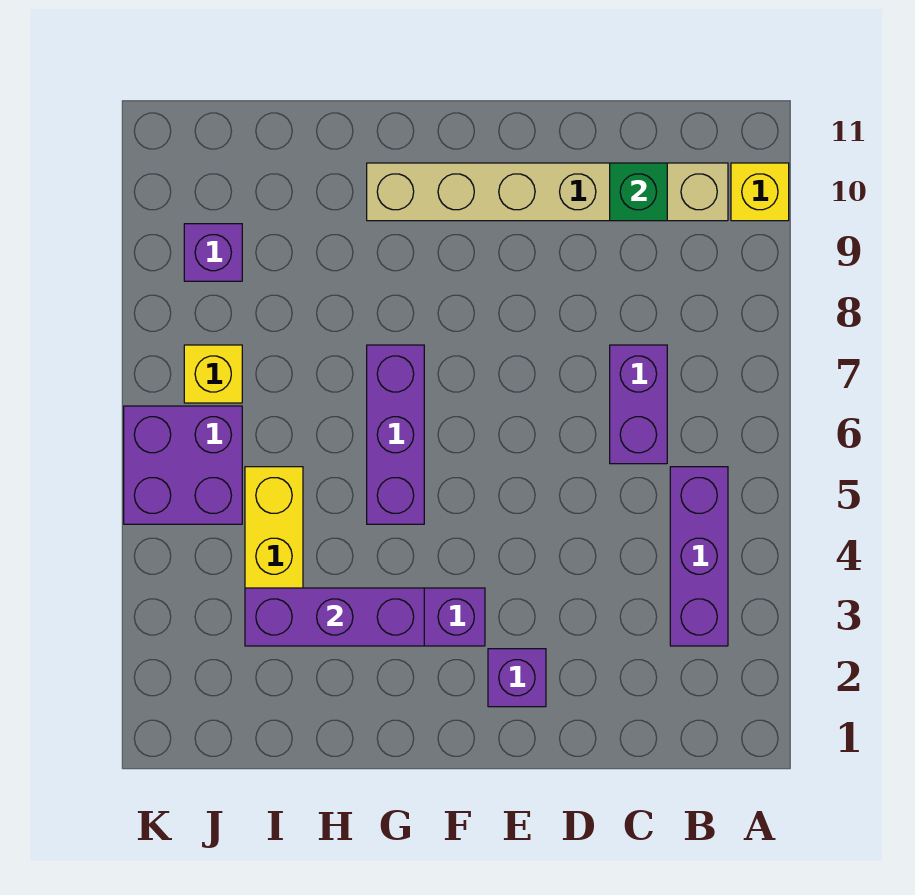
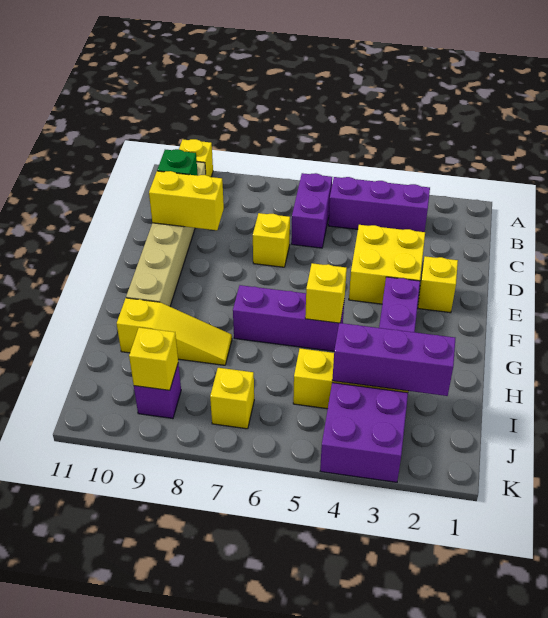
purple 1x2 brick [610,345,667,464] -> purple 1x2 brick turned to [291,173,332,248]
none -> yellow 2x2 brick [349,225,425,304]
none -> yellow 1x1 brick [253,213,290,267]
none -> yellow 1x2 brick [149,171,224,230]
purple 1x1 brick [488,649,546,707] -> yellow 1x1 brick [418,256,458,313]
purple 1x3 brick [245,588,424,646] -> purple 1x3 brick turned to [332,323,455,396]
none -> yellow 1x1 brick [305,263,347,323]
none -> yellow 1x3 slope [117,298,232,365]
purple 2x2 brick [124,406,242,524] -> purple 2x2 brick moved to [320,383,408,482]
none -> yellow 1x1 brick [129,327,178,390]

